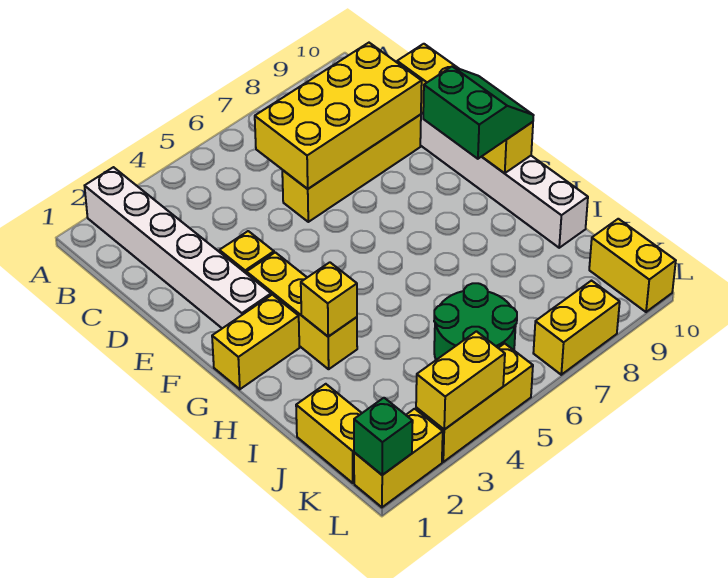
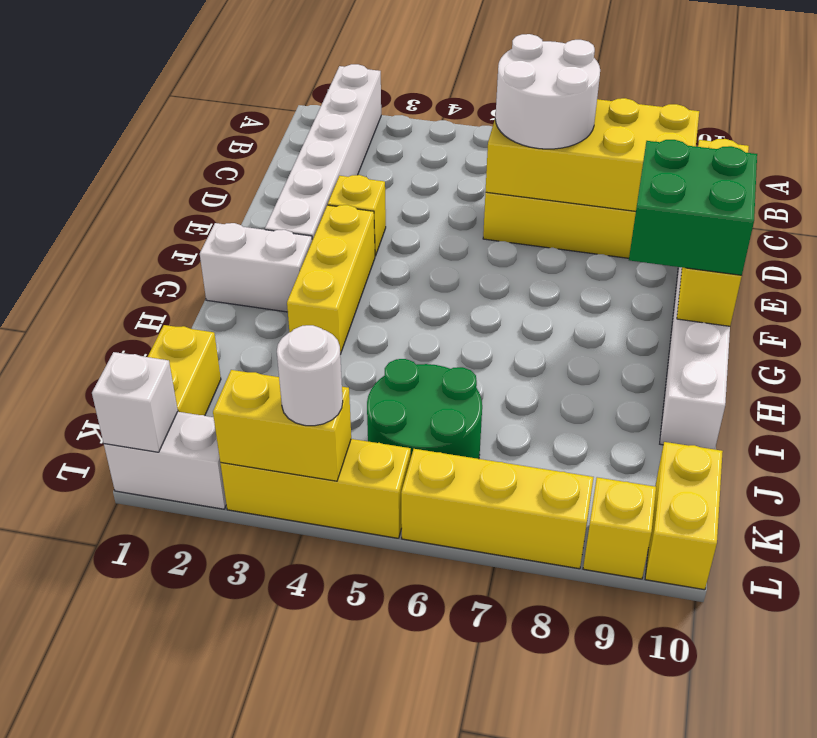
none -> white 2x2 round brick [495,34,600,149]
green 2x2 slope [423,66,534,159] -> green 2x2 brick [629,140,757,275]
yellow 1x2 brick [212,295,299,389] -> white 1x2 brick [200,223,312,312]
yellow 1x1 brick [301,262,357,337] -> yellow 1x1 brick moved to [583,477,656,579]
yellow 1x2 brick [354,409,443,507] -> white 1x2 brick [104,412,226,509]
green 1x1 brick [354,398,413,475] -> white 1x1 brick [92,352,178,452]
none -> white 1x1 round brick [277,325,343,426]
yellow 1x2 brick [533,281,620,375] -> yellow 1x3 brick [401,449,594,569]

